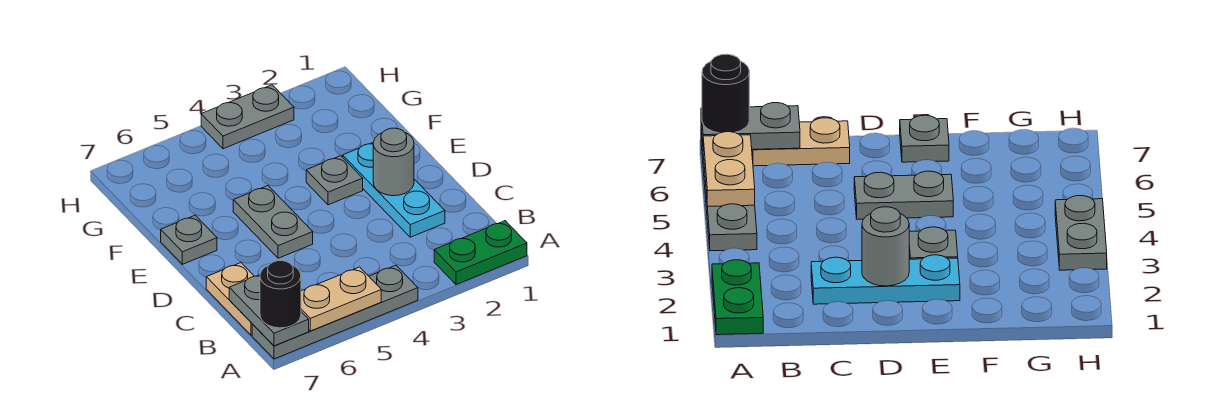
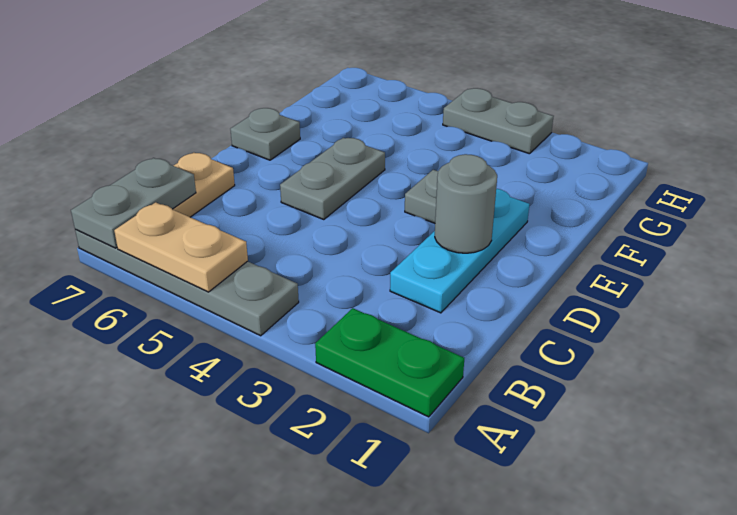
black 1x1 round brick [260,261,301,328] -> none

